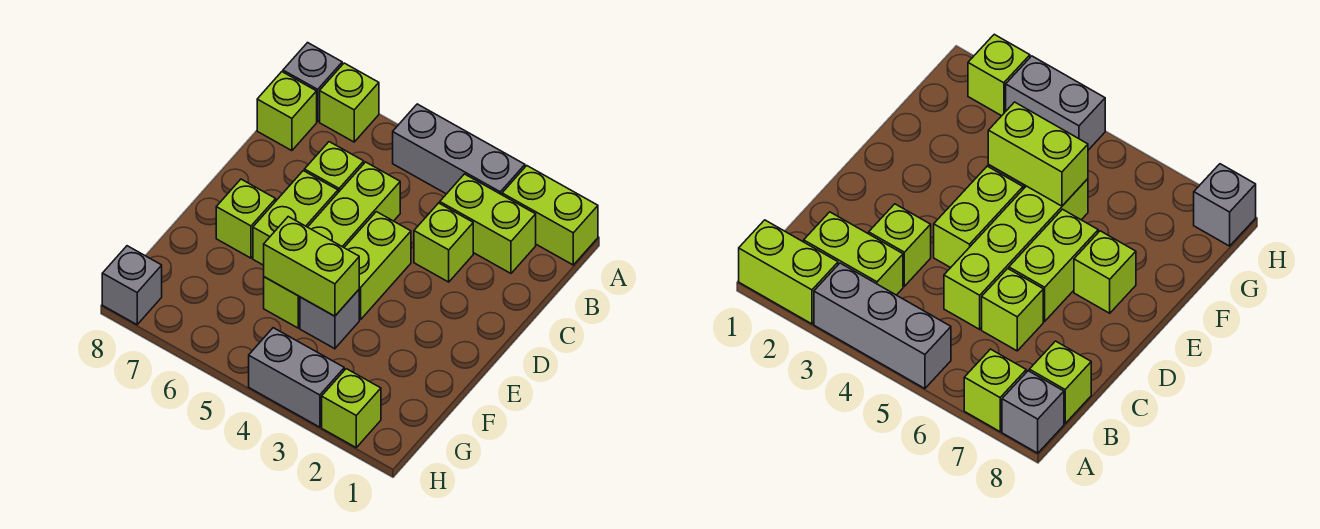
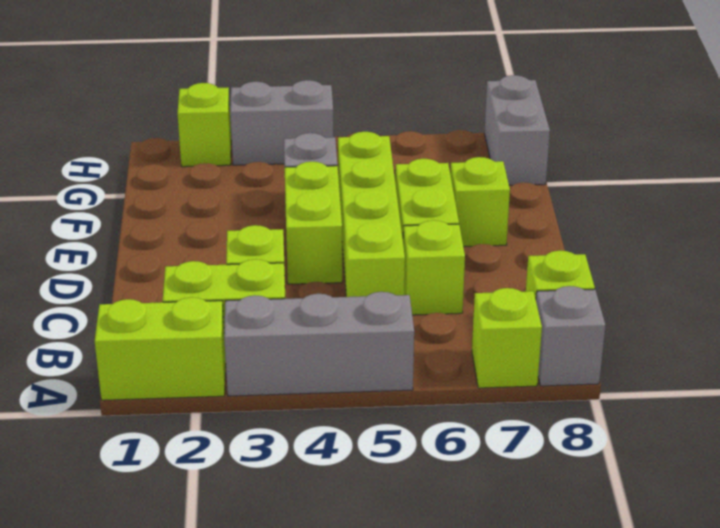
lime 1x2 brick [264,217,359,316] -> none
grey 1x1 brick [102,246,162,325] -> grey 1x2 brick [484,75,550,185]

